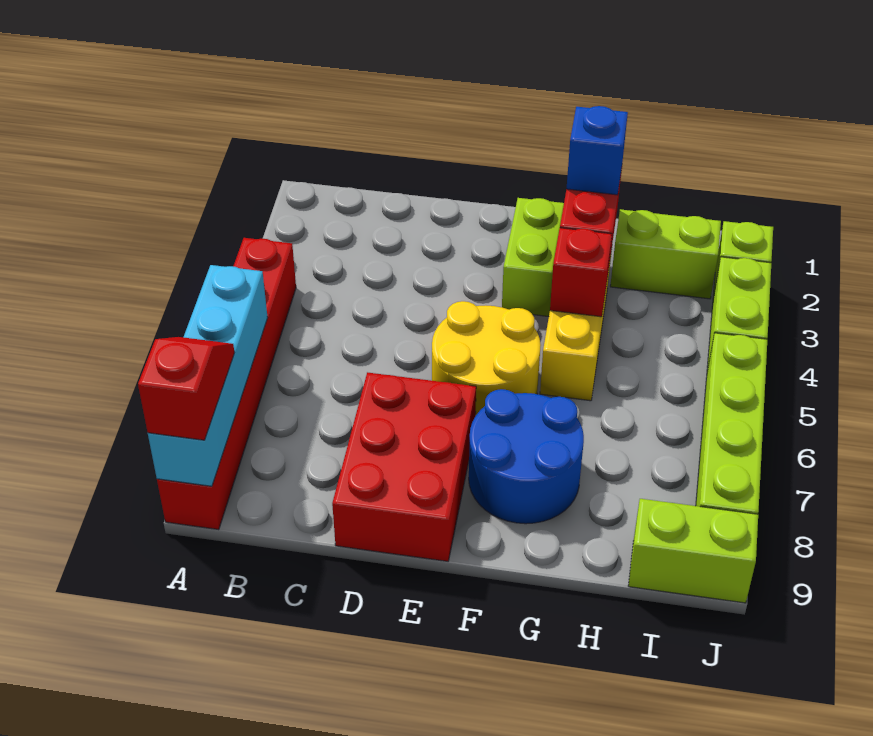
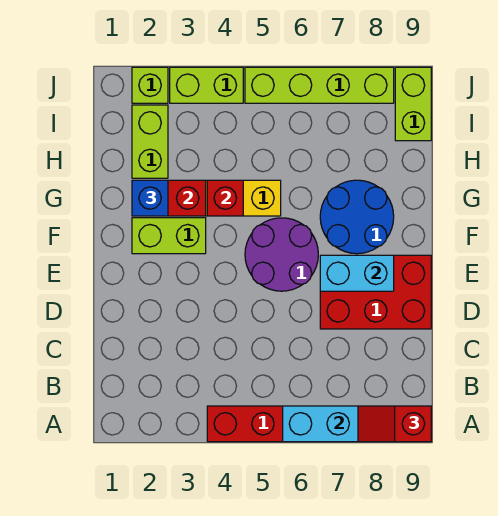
yellow 2x2 round brick [432,301,541,416] -> purple 2x2 round brick [245,218,318,291]
none -> cyan 1x2 brick [320,255,394,291]

